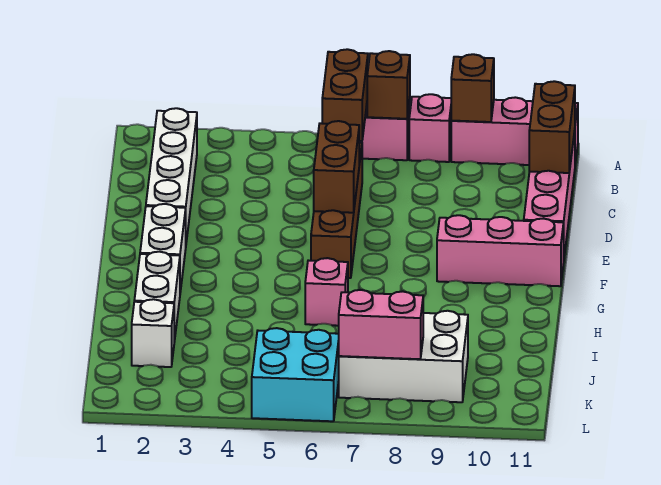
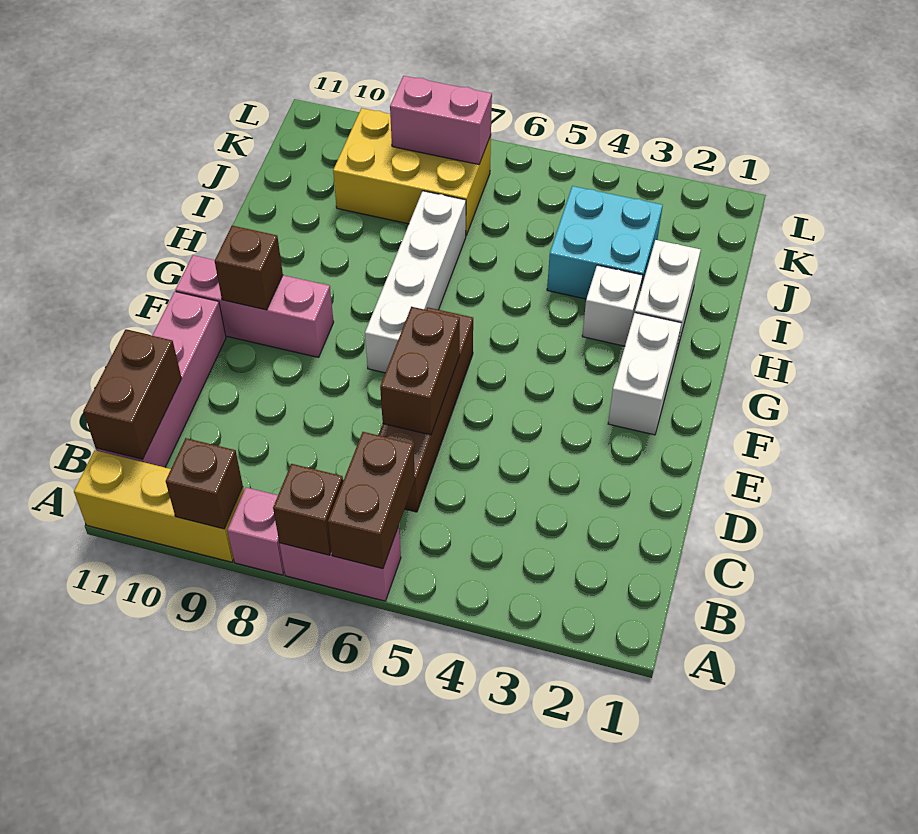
pink 1x3 brick [451,97,578,165] -> yellow 1x3 brick [74,450,244,562]
white 1x4 brick [146,108,197,242] -> white 1x4 brick moved to [365,191,466,373]
none -> brown 1x1 brick [215,226,283,310]
pink 1x1 brick [305,258,348,326] -> none
white 1x1 brick [132,299,174,367] -> white 1x1 brick moved to [582,265,643,346]
white 2x3 brick [339,311,468,402] -> yellow 2x3 brick [333,108,491,235]
cyan 2x2 brick [252,328,339,421] -> cyan 2x2 brick moved to [547,186,663,299]

